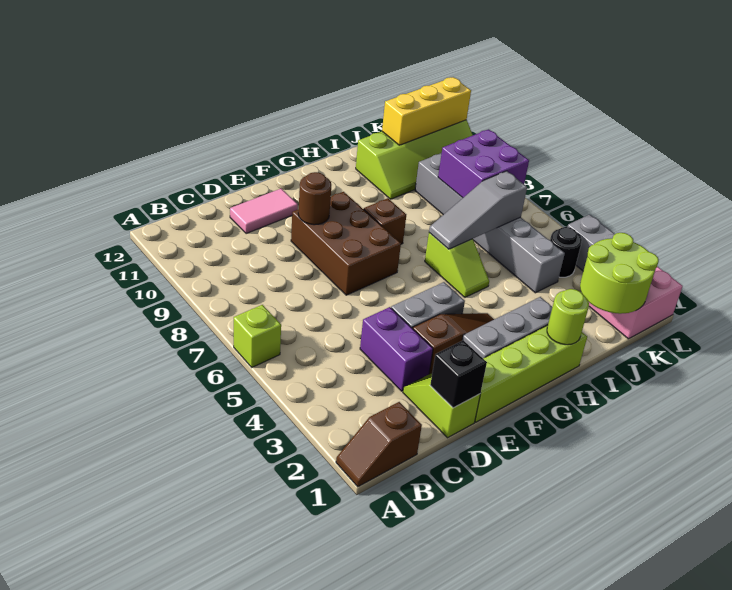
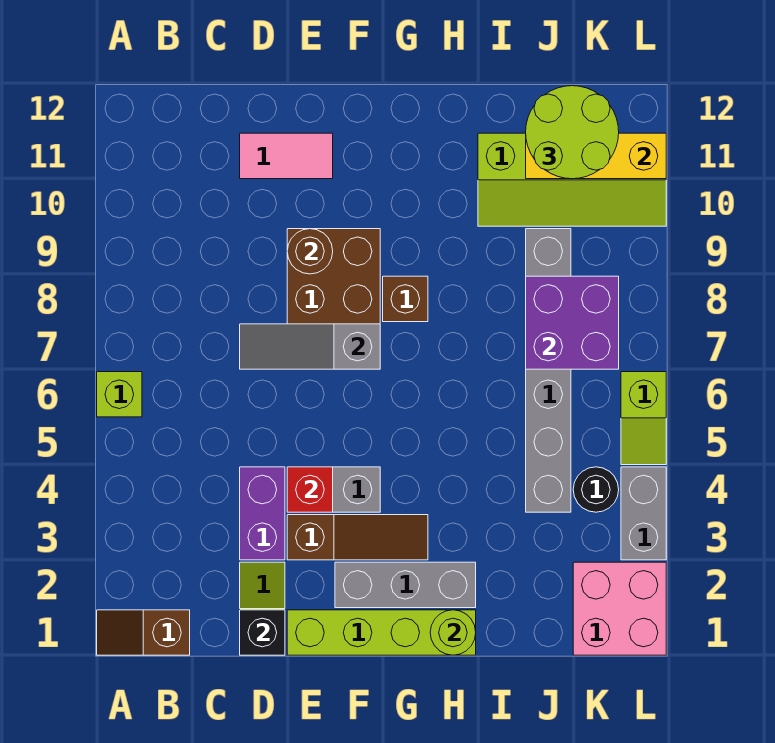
none -> red 1x1 brick [287,467,333,512]
lime 1x2 slope [425,233,489,297] -> lime 1x2 slope moved to [621,372,666,465]
grey 1x3 slope [429,171,527,249] -> grey 1x3 slope moved to [240,324,380,369]
lime 2x2 round brick [580,233,659,314] -> lime 2x2 round brick moved to [526,86,619,179]

